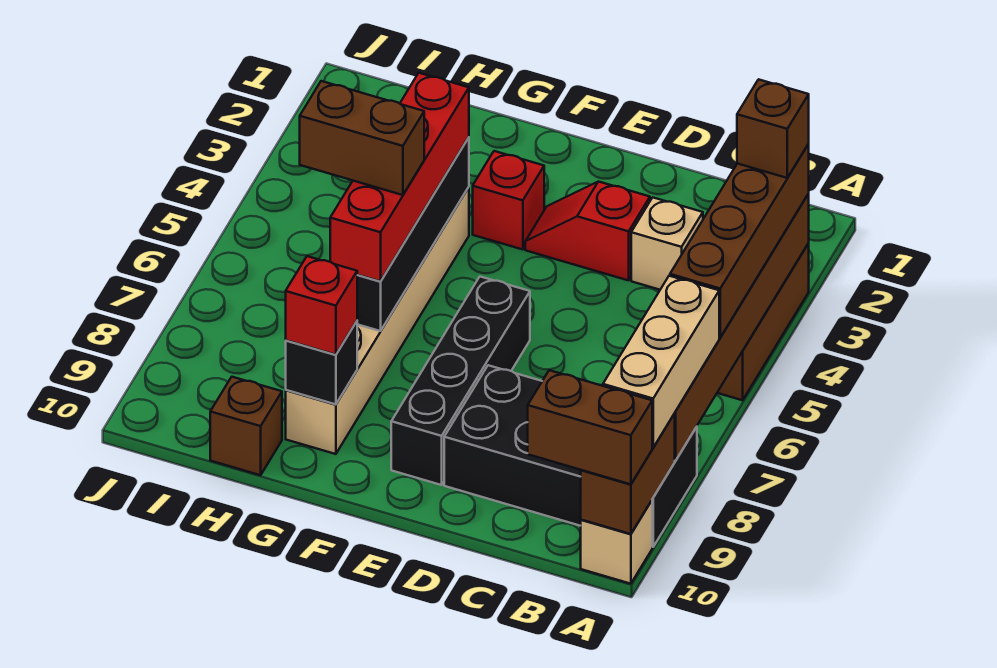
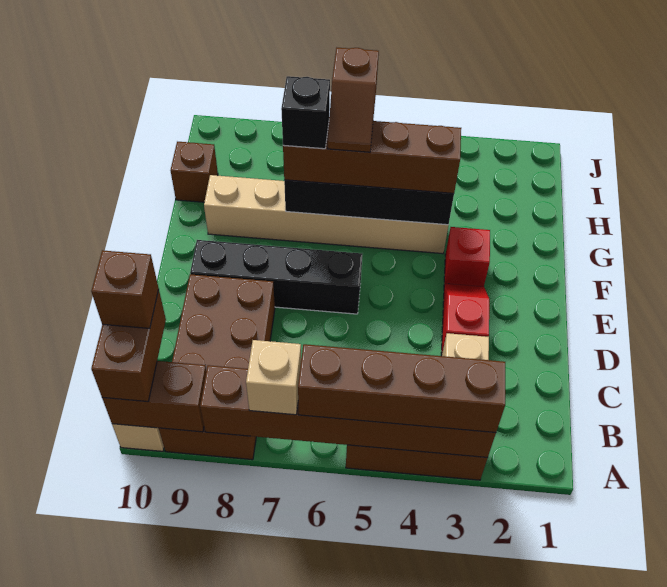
brown 1x1 brick [737,79,809,178] -> brown 1x1 brick moved to [91,250,159,328]
tan 1x3 brick [603,276,719,448] -> tan 1x1 brick [246,340,301,415]
black 2x4 brick [444,365,697,547] -> brown 2x4 brick [159,274,275,460]
red 1x4 brick [330,73,469,281] -> brown 1x4 brick [283,121,461,193]
brown 1x2 brick [300,81,424,195] -> brown 1x2 slope [328,48,379,152]
black 1x1 brick [286,321,357,404] -> black 1x1 brick moved to [281,76,330,149]
red 1x1 brick [286,256,357,355] -> none

